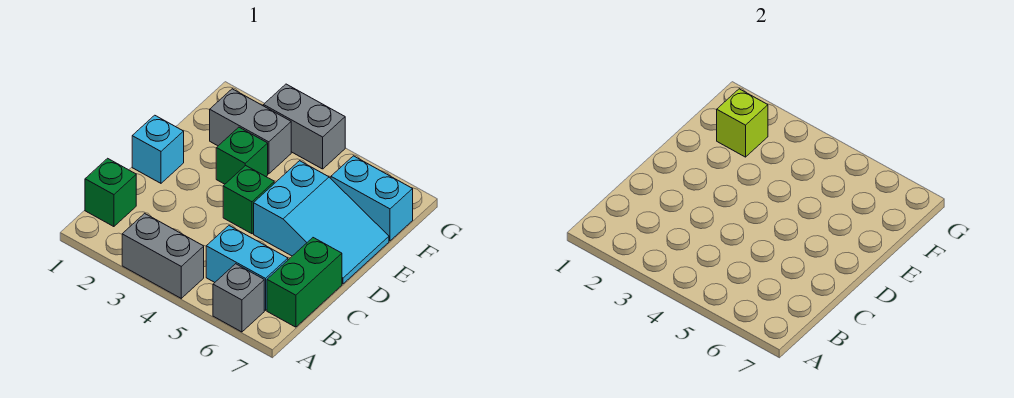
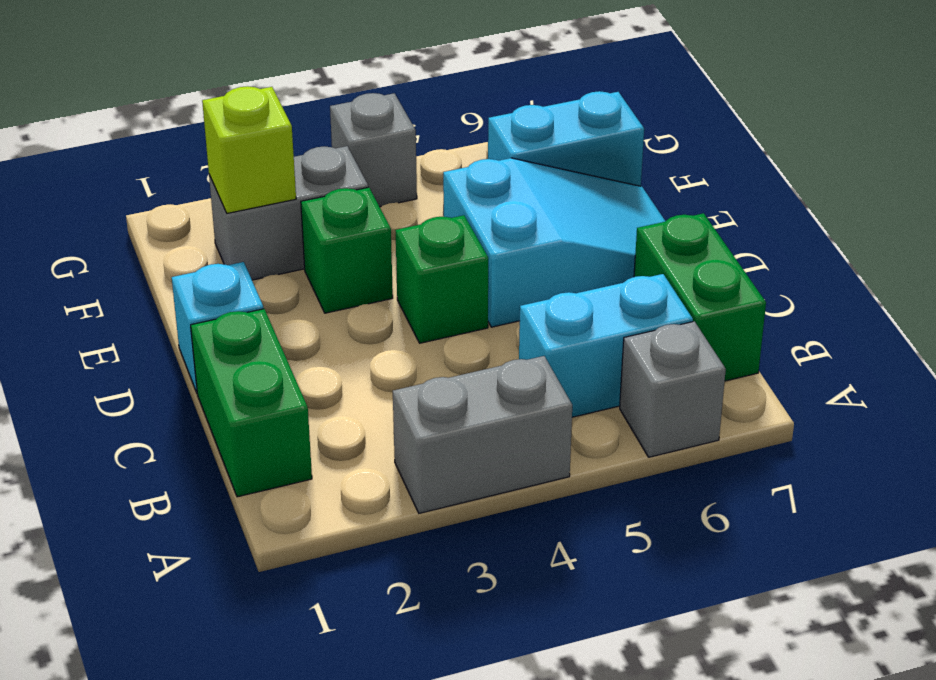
green 1x1 brick [85,158,136,227] -> green 1x2 brick [191,309,312,497]
grey 1x2 brick [264,84,345,169] -> grey 1x1 brick [330,93,417,207]

